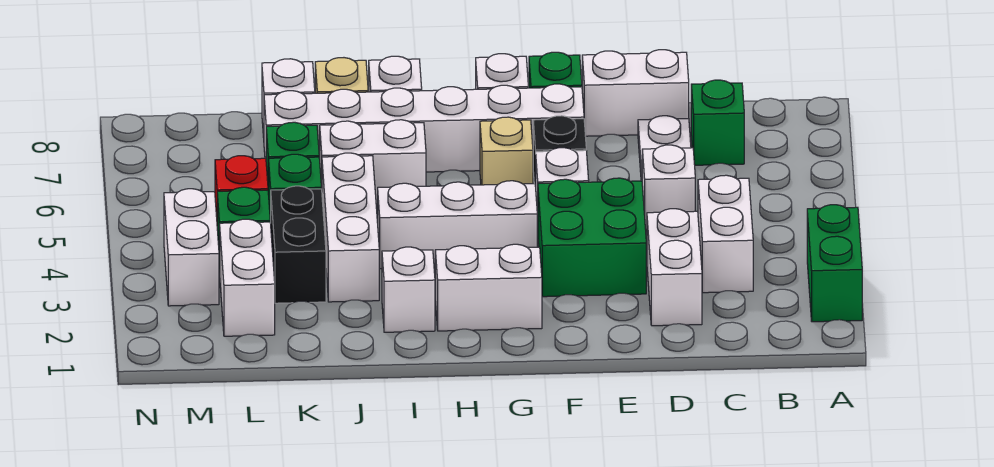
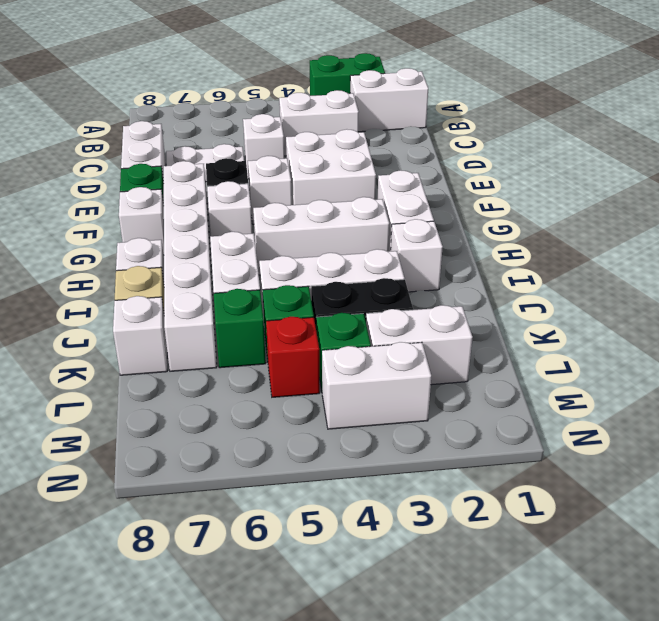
green 1x1 brick [691,80,744,165] -> none
white 1x2 brick [647,209,702,326] -> white 1x2 brick moved to [350,68,428,132]
green 2x2 brick [538,178,646,297] -> white 2x2 brick [286,129,376,205]
white 1x3 brick [378,181,537,269] -> white 1x3 brick turned to [253,197,389,275]
tan 1x1 brick [480,117,533,185] -> white 1x1 brick [207,181,252,236]

